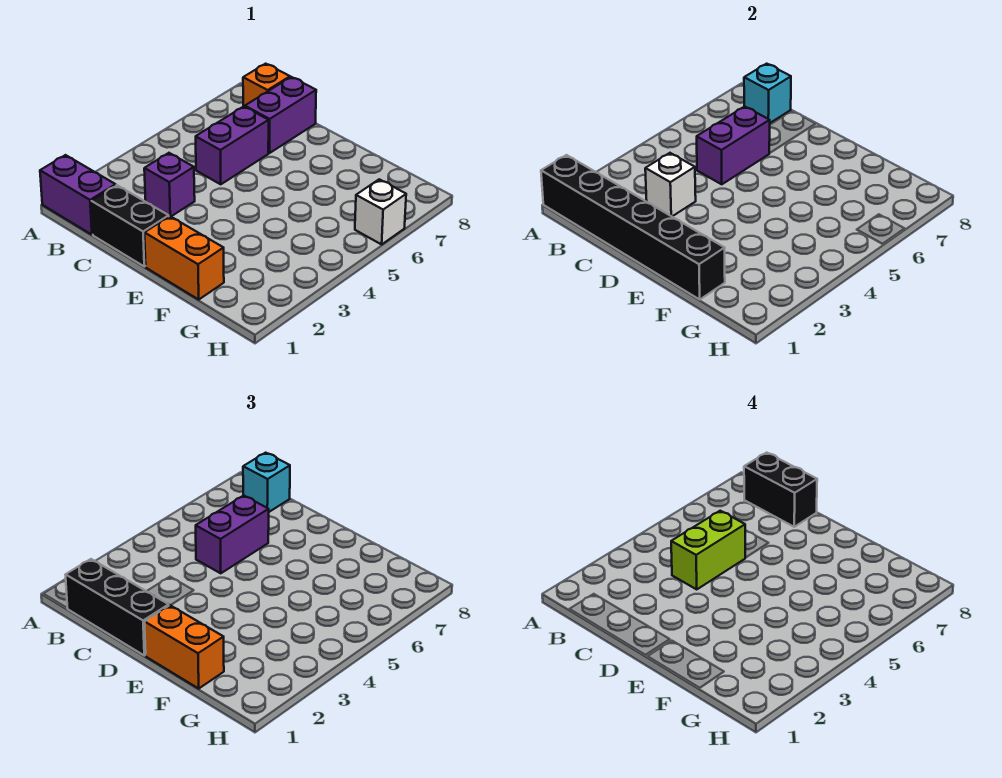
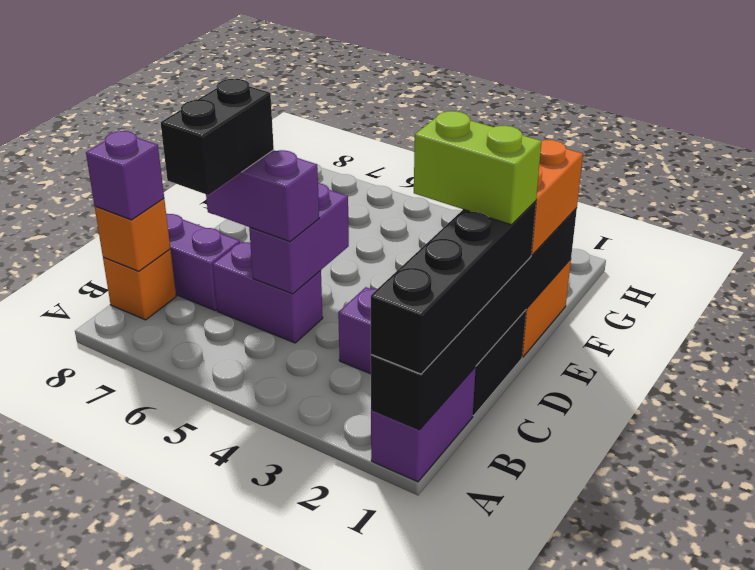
black 1x3 brick [66,559,169,656] -> black 1x4 brick [371,201,536,374]
cyan 1x1 brick [744,64,791,123] -> orange 1x1 brick [95,198,170,271]
cyan 1x1 brick [243,453,290,512] -> purple 1x1 brick [86,131,164,220]
black 1x2 brick [744,453,817,527] -> black 1x2 brick moved to [161,79,274,195]
white 1x1 brick [645,153,696,216] -> none
lime 1x2 brick [671,511,745,589] -> lime 1x2 brick moved to [414,111,542,225]
purple 1x2 brick [697,106,770,184] -> purple 1x2 brick turned to [249,183,349,294]
white 1x1 brick [355,179,406,244] -> none

